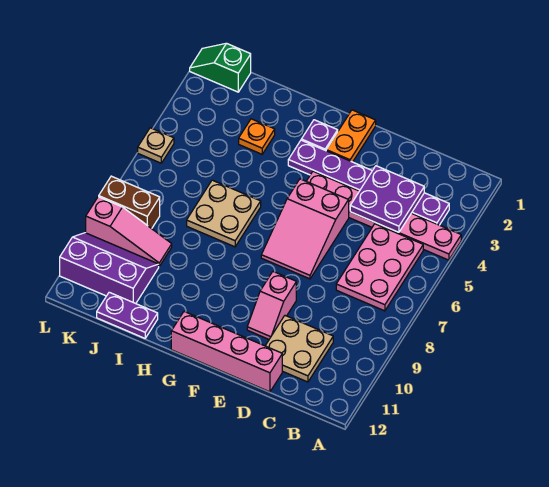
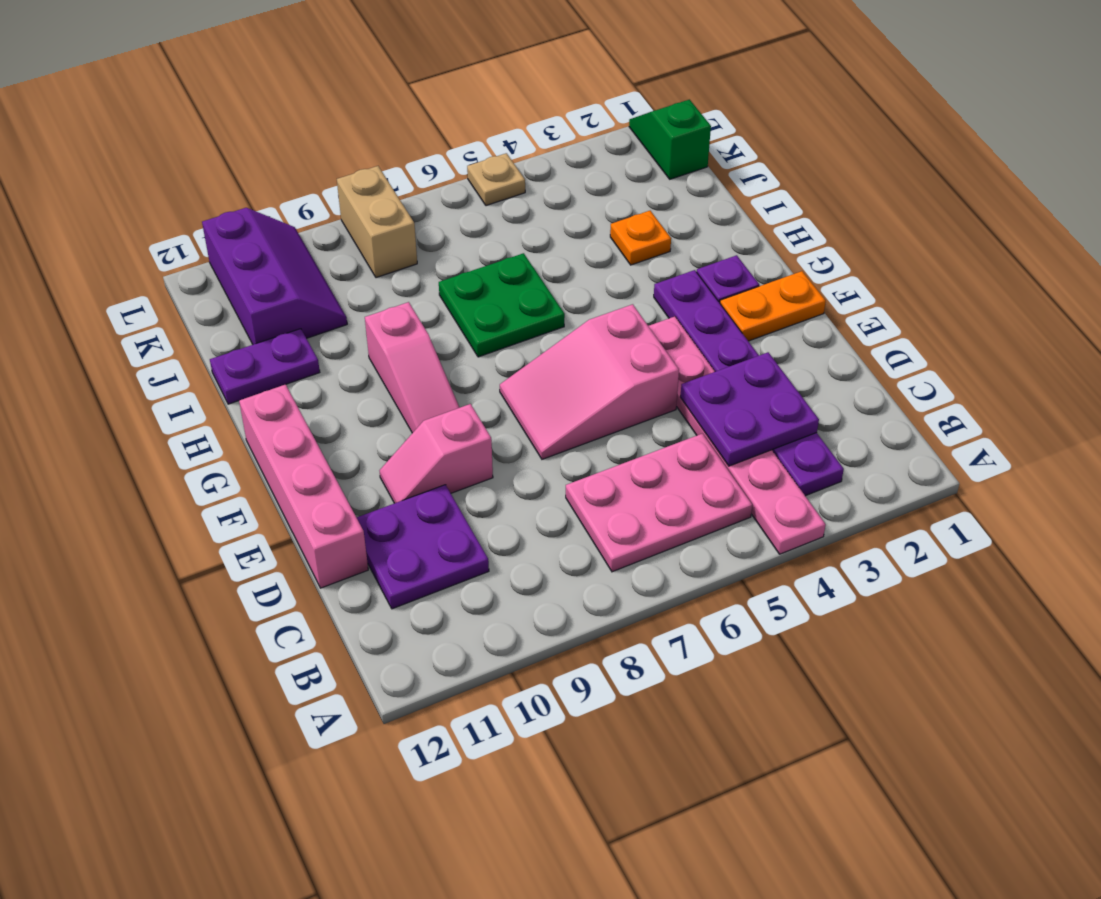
tan 2x2 plate [265,316,333,382] -> purple 2x2 plate [357,485,489,609]
tan 2x2 plate [187,180,261,247] -> green 2x2 plate [439,253,565,357]
purple 1x2 plate [97,292,158,338] -> purple 1x2 plate turned to [210,329,320,404]
pink 1x3 slope [86,197,172,266] -> pink 1x3 slope moved to [365,302,460,433]
brown 1x2 brick [99,176,160,229] -> tan 1x2 brick [337,166,417,278]

